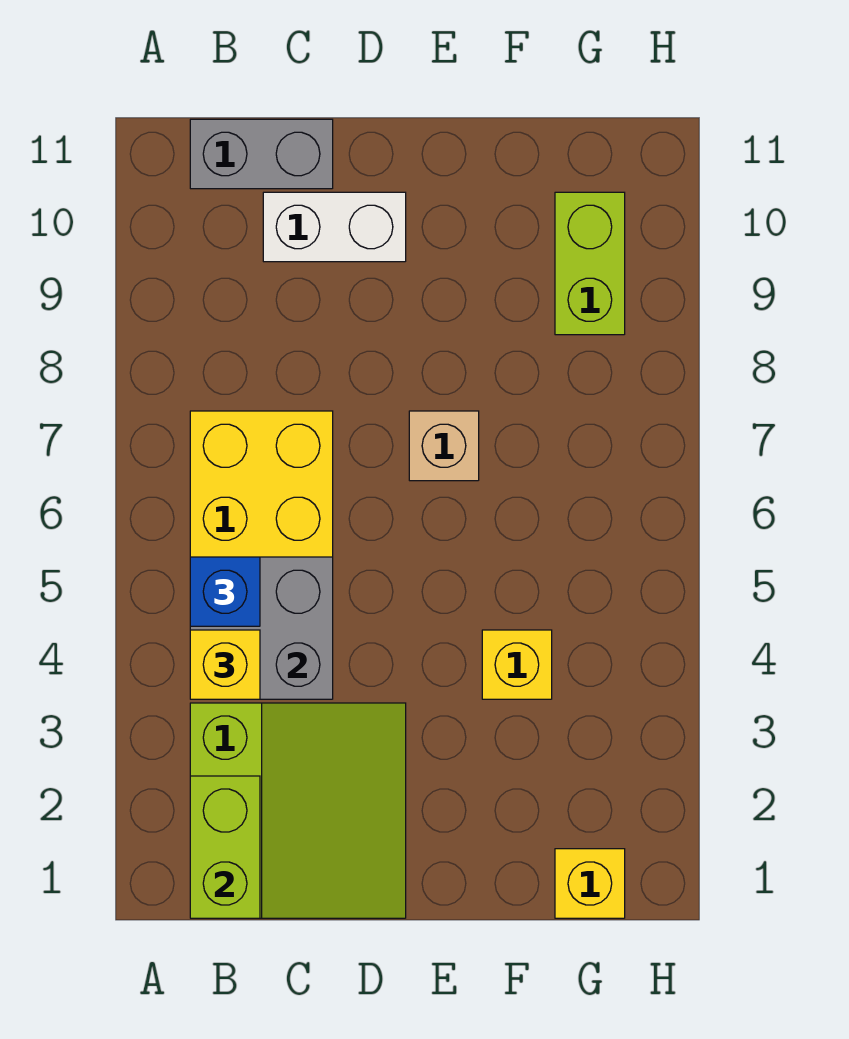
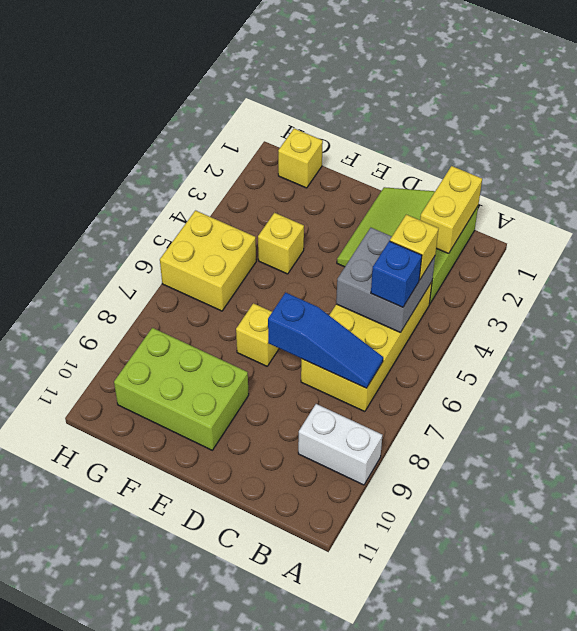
lime 1x2 brick [190,776,260,918] -> yellow 1x2 brick [420,166,482,253]
none -> blue 1x3 slope [268,293,383,388]
grey 1x2 brick [190,119,333,189] -> none
white 1x2 brick [263,192,406,262] -> white 1x2 brick moved to [298,404,382,485]
tan 1x1 brick [409,411,479,481] -> yellow 1x1 brick [236,303,279,366]
none -> yellow 2x2 brick [160,211,256,311]
lime 1x2 brick [555,192,625,335] -> lime 2x3 brick [114,328,249,450]

